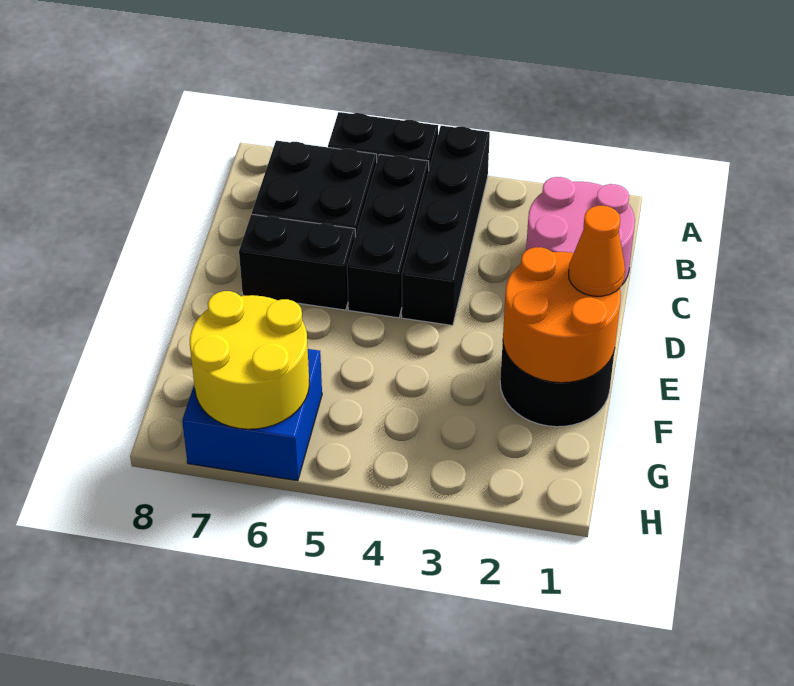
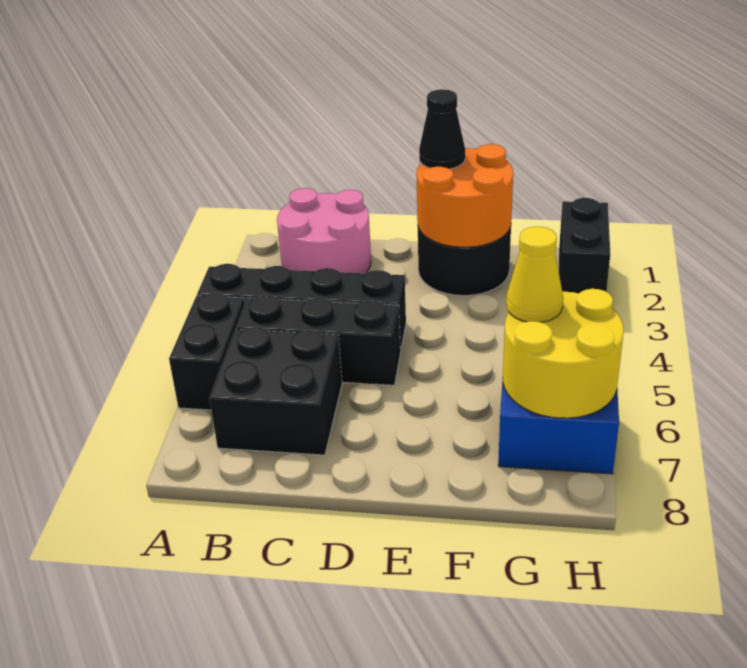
black 1x2 brick [239,214,355,310] -> black 1x2 brick moved to [559,198,610,293]
orange 1x1 cone [569,206,625,296] -> black 1x1 cone [419,89,465,169]
none -> yellow 1x1 cone [506,227,563,322]

